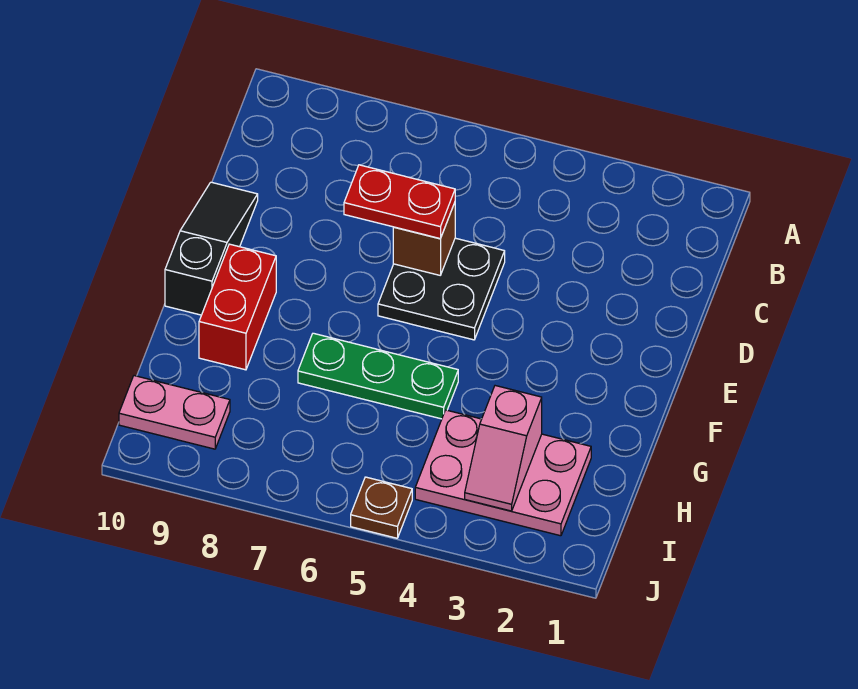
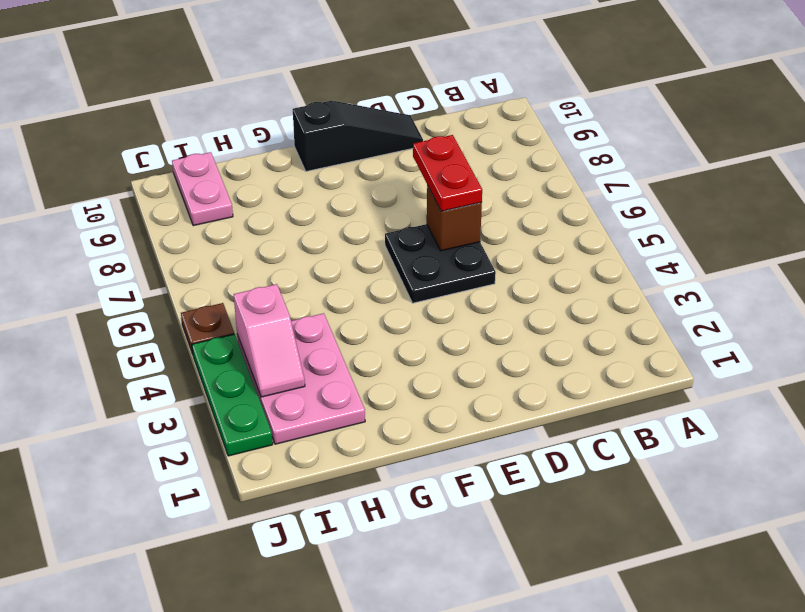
red 1x2 brick [199,244,276,370] -> none
green 1x3 plate [298,333,458,419] -> green 1x3 plate moved to [192,334,273,456]
pink 1x2 slope [465,386,542,511] -> pink 1x2 slope turned to [234,284,305,397]

